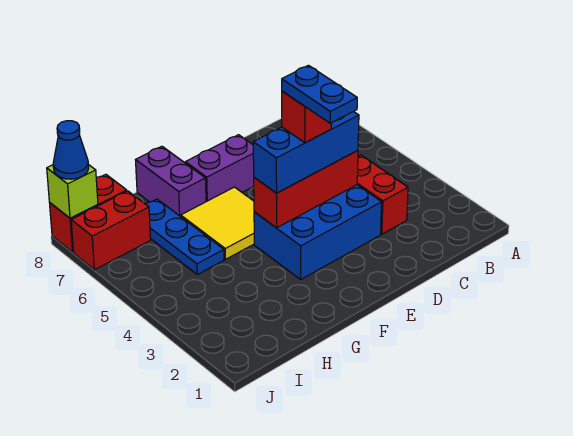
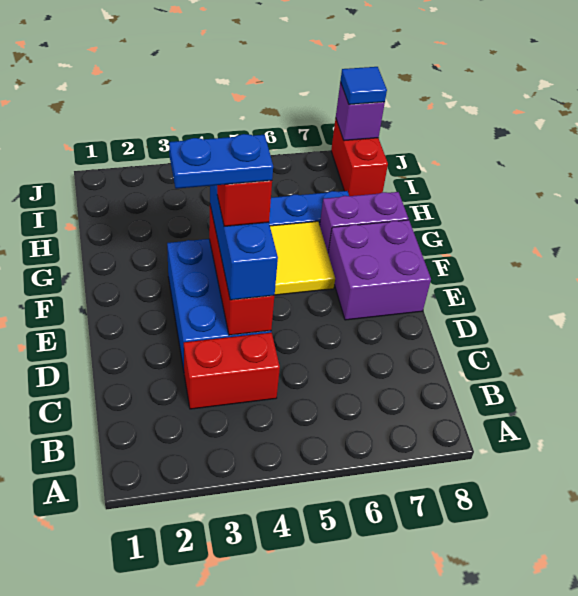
purple 1x2 brick [185,135,254,202] -> purple 2x2 brick [328,220,431,320]
red 1x2 brick [71,191,151,270] -> none
lime 1x1 brick [47,165,98,218] -> purple 1x1 brick [336,82,385,141]
blue 1x1 cone [53,121,89,179] -> blue 1x1 tile [340,67,387,105]

